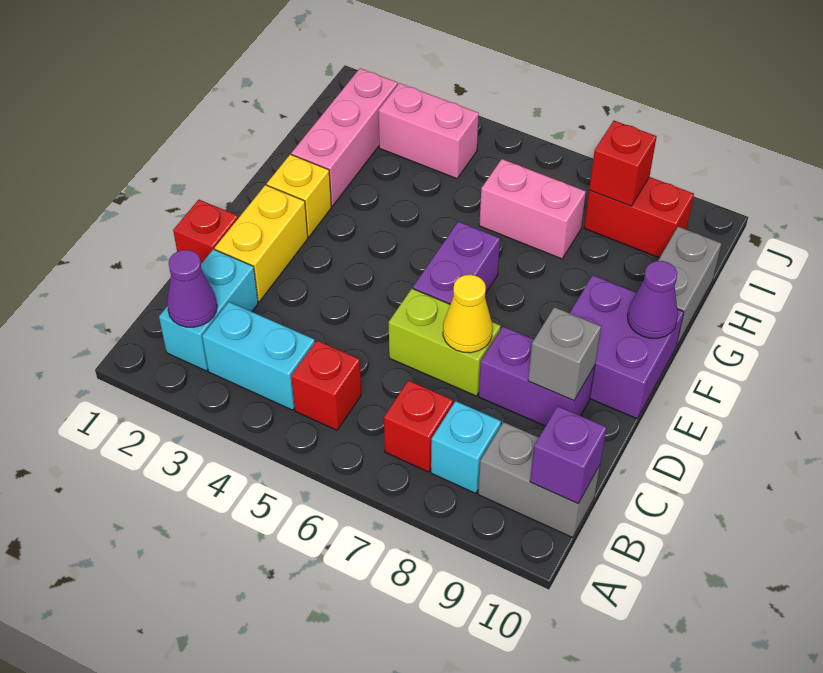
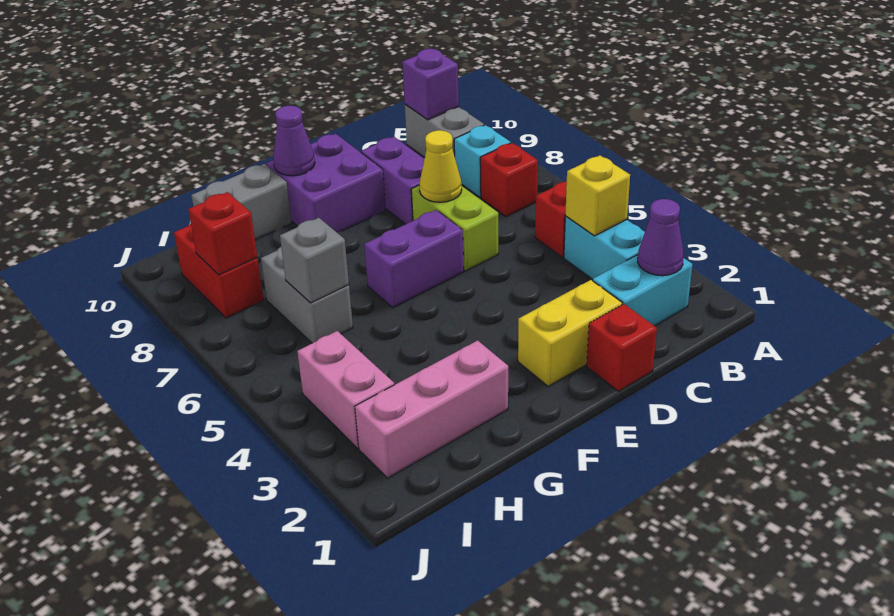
grey 1x1 brick [528,307,601,401] -> grey 1x1 brick moved to [280,218,349,303]
yellow 1x1 brick [267,154,331,237] -> yellow 1x1 brick moved to [565,155,630,236]
pink 1x2 brick [479,159,586,259] -> grey 1x2 brick [261,247,353,343]

